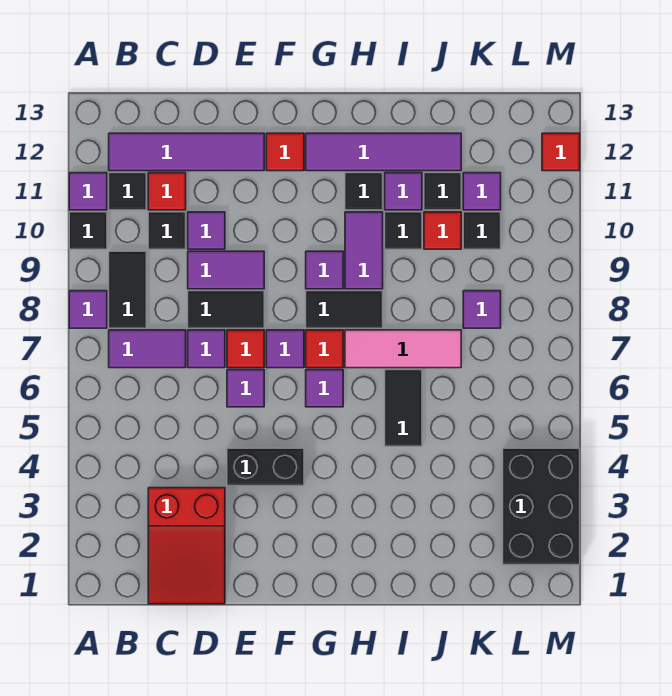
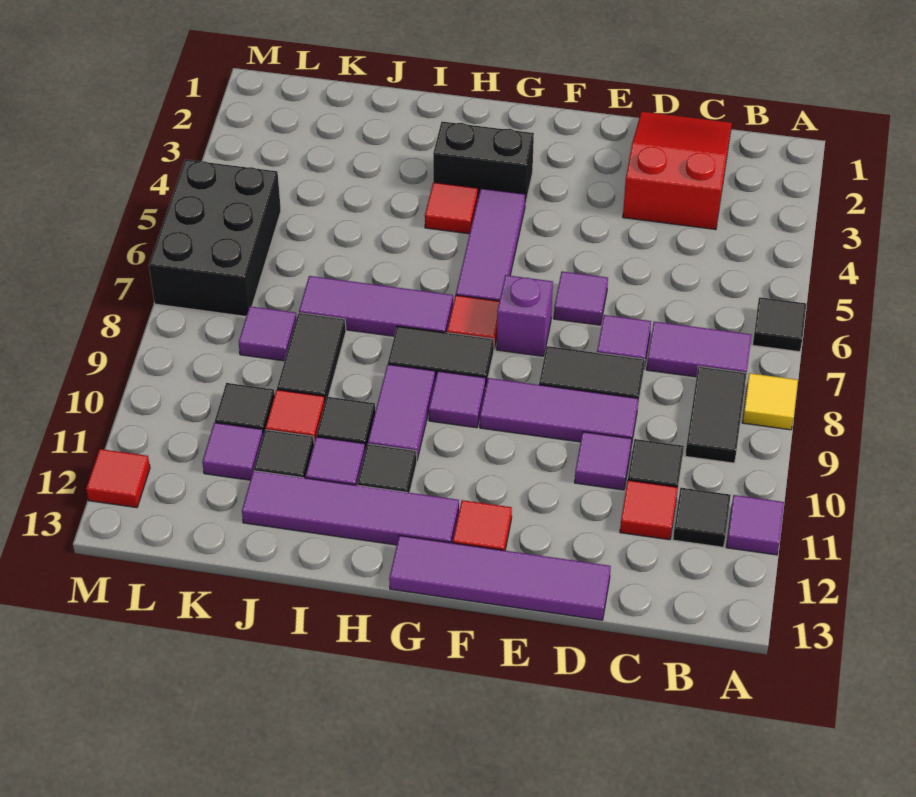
purple 1x1 tile [69,291,107,328] -> yellow 1x1 tile [742,373,798,430]
black 1x1 tile [69,212,107,249] -> black 1x1 tile moved to [753,297,806,352]
purple 1x4 tile [109,133,264,171] -> purple 1x4 tile moved to [389,536,611,620]
purple 1x2 tile [188,251,264,289] -> purple 1x3 tile [480,378,638,446]
black 1x2 brick [227,448,304,486] -> black 1x2 brick moved to [433,122,534,205]
red 1x1 tile [227,330,264,368] -> red 1x1 tile moved to [425,182,478,234]
purple 1x1 tile [266,330,304,368] -> purple 1x1 brick [497,275,553,356]
purple 1x1 tile [306,370,343,407] -> purple 1x3 tile [456,188,526,301]
pink 1x3 tile [345,330,461,368] -> purple 1x3 tile [299,276,453,336]
black 1x2 tile [385,370,422,446] -> black 1x2 tile moved to [277,313,346,401]
black 2x3 brick [503,448,580,565] -> black 2x3 brick moved to [149,160,281,316]

